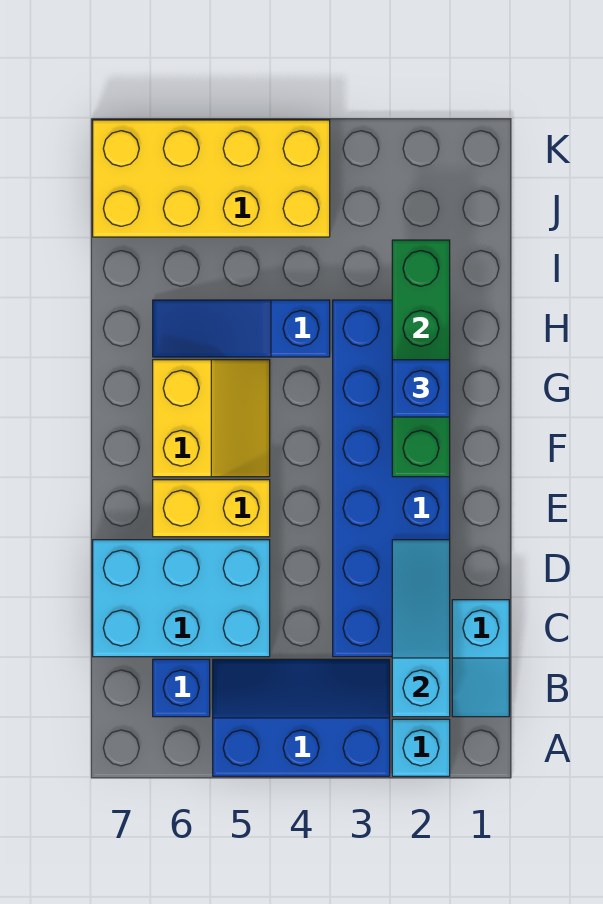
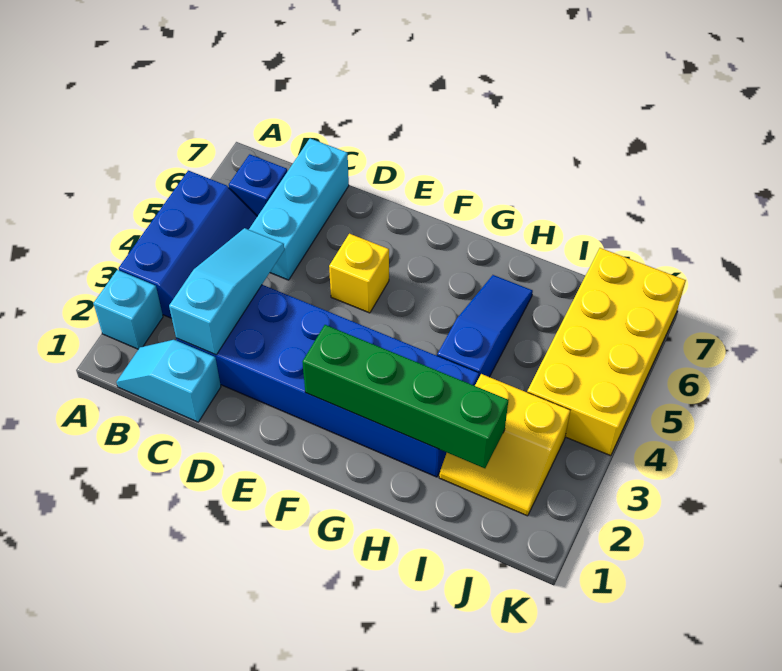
cyan 1x3 slope [392,540,450,717] -> cyan 1x3 slope turned to [169,228,284,355]
cyan 2x3 brick [93,540,270,657] -> cyan 1x3 brick [249,138,349,280]
yellow 1x2 brick [153,480,270,537] -> yellow 1x1 brick [329,234,389,313]
yellow 2x2 slope [153,360,270,477] -> yellow 2x2 slope moved to [439,374,570,516]
blue 1x1 brick [392,360,450,417] -> none

